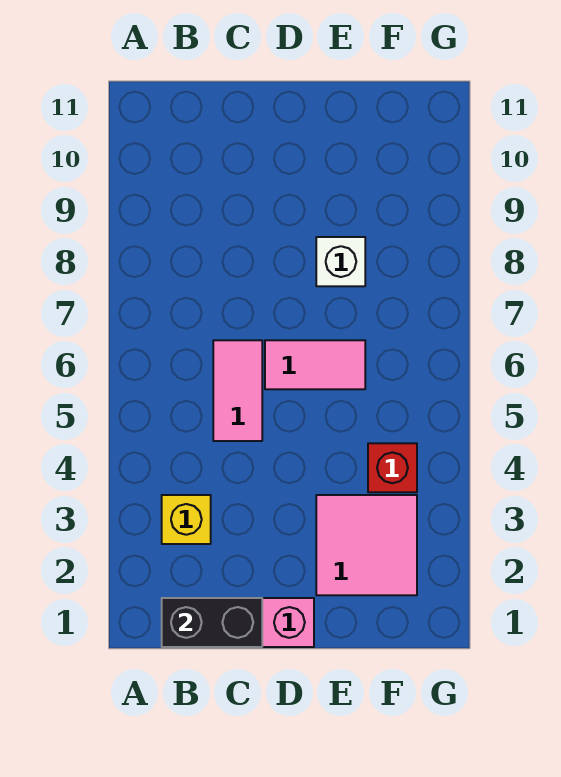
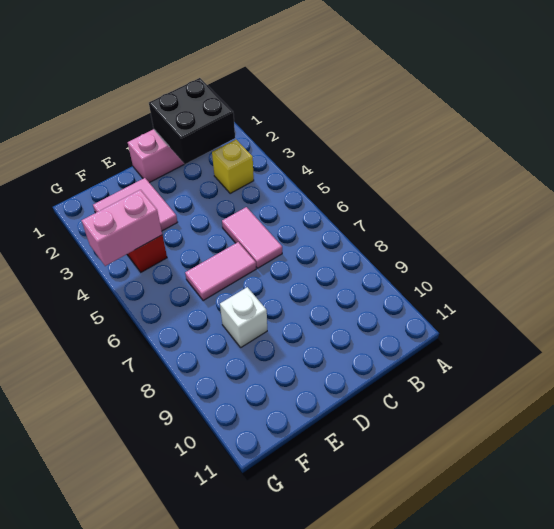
black 1x2 brick [162,598,262,647] -> black 2x2 brick [149,78,235,164]
none -> pink 1x2 brick [82,190,162,266]

